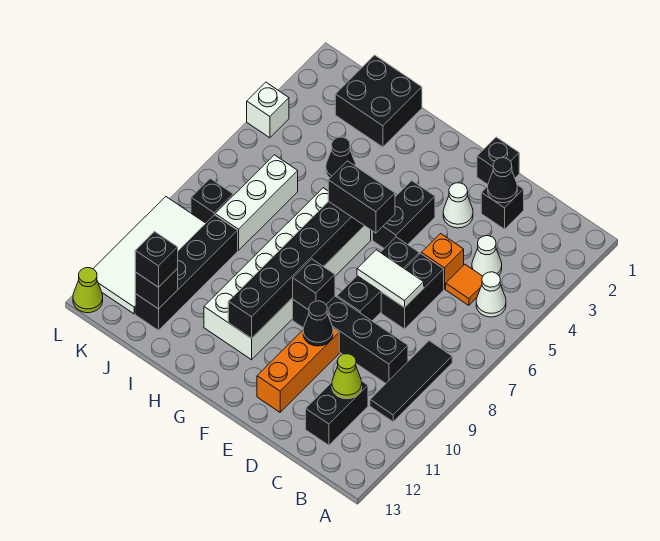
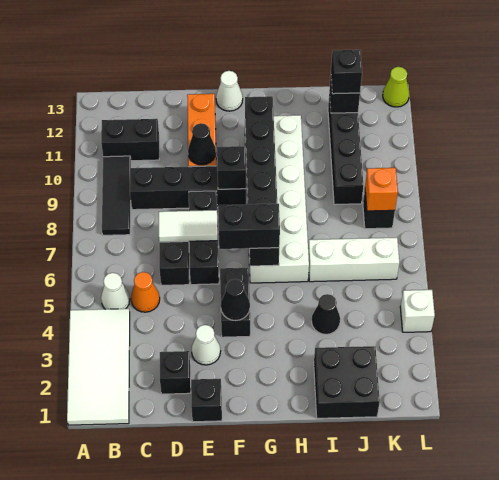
white 1x1 cone [472,236,502,276] -> white 1x1 cone moved to [216,71,243,111]
orange 1x1 tile [446,264,483,305] -> orange 1x1 cone [131,272,160,312]
black 1x2 brick [306,381,368,445] -> black 1x2 brick turned to [101,119,159,161]
lime 1x1 cone [332,354,362,399] -> none
black 1x1 cone [488,158,517,203] -> black 1x1 cone moved to [221,279,250,321]
orange 1x1 brick [421,234,464,289] -> orange 1x1 brick moved to [365,168,398,211]
white 1x3 brick [215,155,298,250] -> white 1x3 brick turned to [308,238,399,282]
white 2x4 tile [93,197,206,314] -> white 2x4 tile moved to [67,309,130,425]

